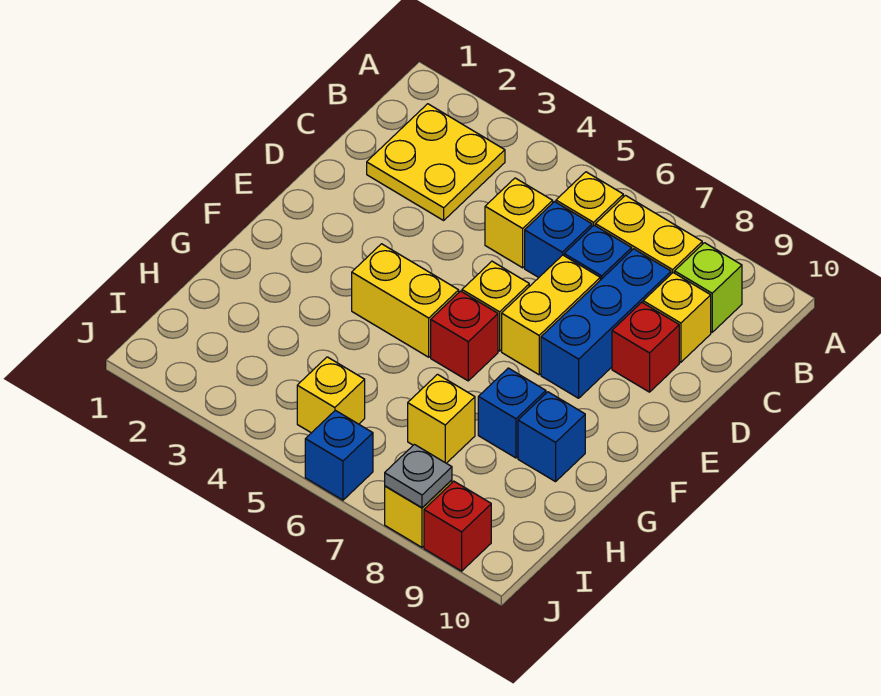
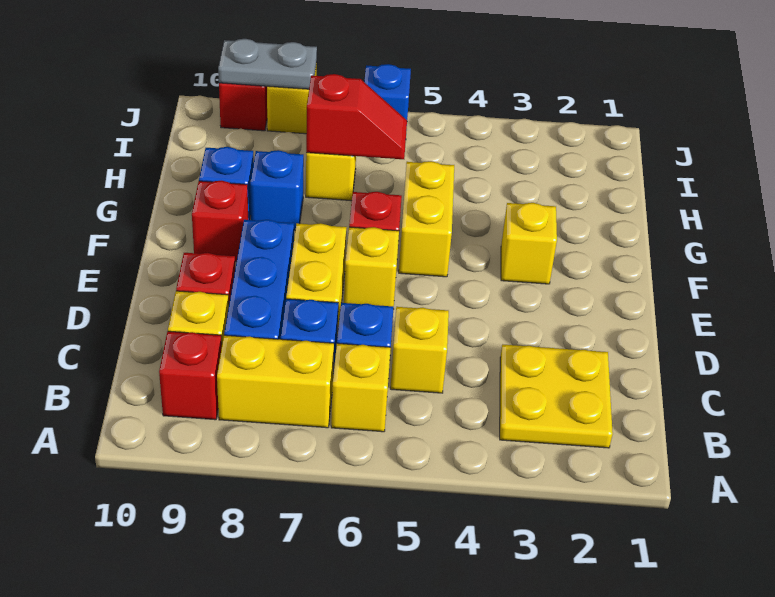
lime 1x1 brick [675,243,742,332] -> red 1x1 brick [159,331,222,420]
yellow 1x2 brick [352,244,459,357] -> yellow 1x2 brick turned to [399,161,454,277]
none -> red 1x1 brick [192,181,248,262]
none -> red 1x2 slope [306,74,407,159]
yellow 1x1 brick [297,357,365,433] -> yellow 1x1 brick moved to [501,203,557,284]
grey 1x1 plate [385,444,452,508] -> grey 1x2 plate [218,39,317,89]

